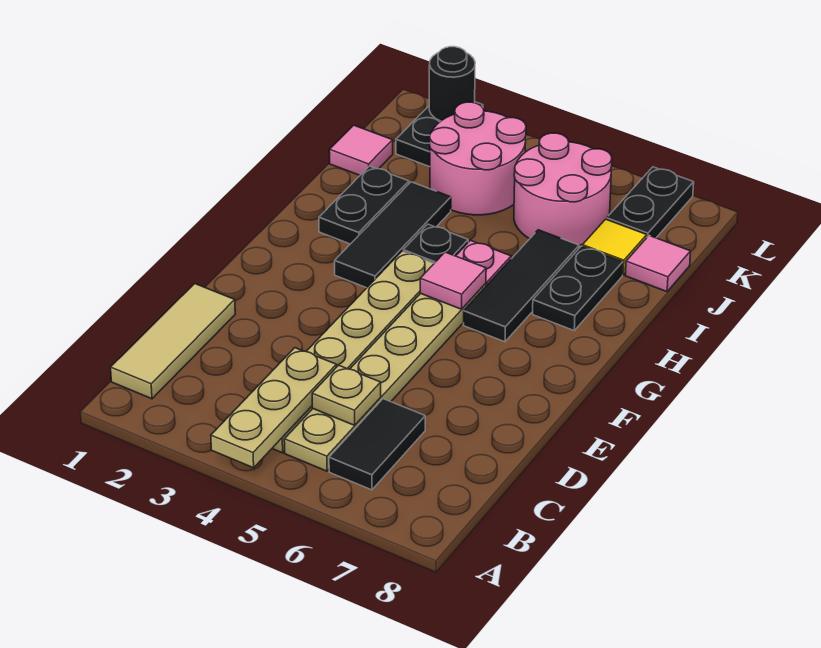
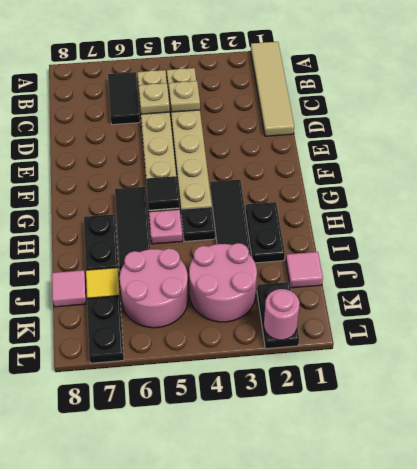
tan 1x3 plate [211,348,336,468] -> tan 1x1 plate [169,81,200,112]
tan 1x3 tile [111,284,235,399] -> tan 1x4 tile [251,42,294,136]
pink 1x1 tile [420,252,486,309] -> black 1x1 tile [146,176,180,210]
black 1x1 round brick [429,47,475,121] -> pink 1x1 round brick [264,289,300,340]

